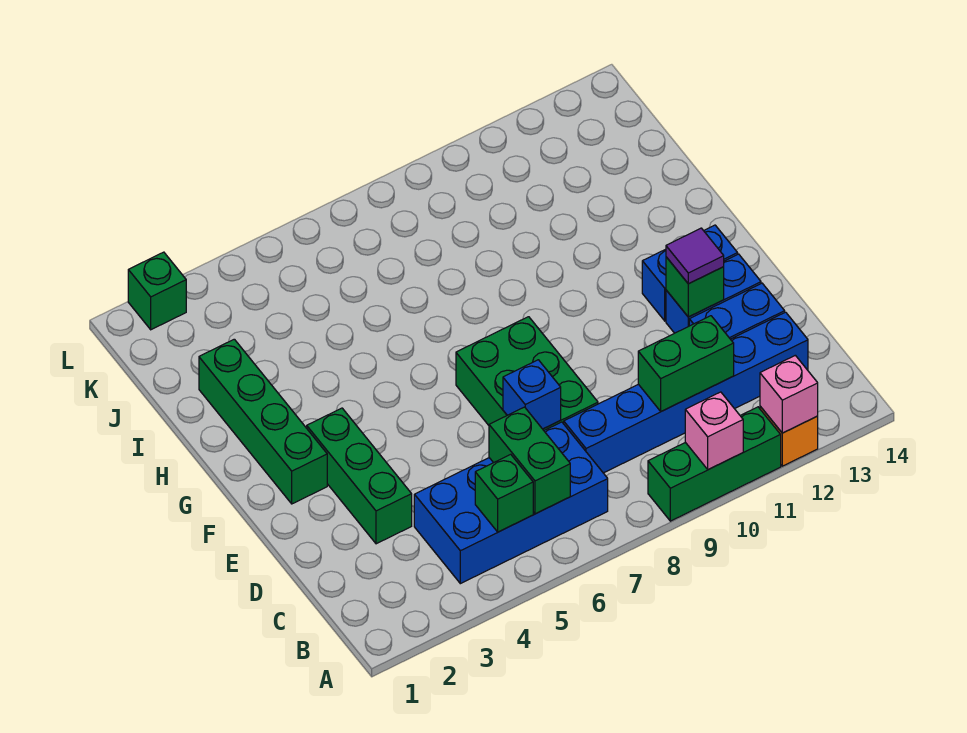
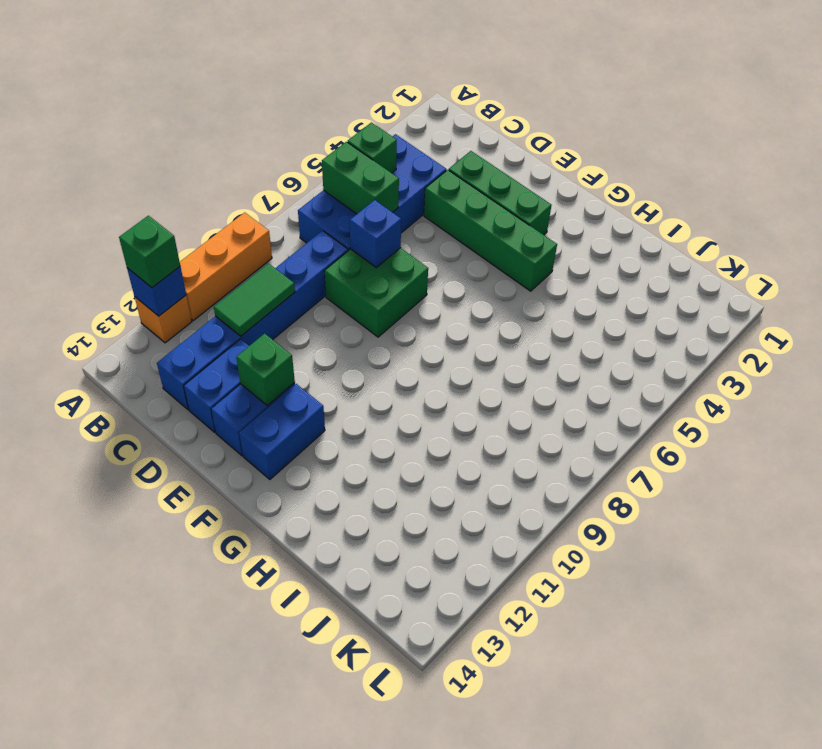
green 1x3 brick [648,407,781,521] -> orange 1x3 brick [180,213,272,321]
pink 1x1 brick [685,392,743,470] -> none
pink 1x1 brick [760,355,818,433] -> blue 1x1 brick [127,267,186,316]
green 1x2 brick [638,316,734,411] -> green 1x2 tile [214,263,295,336]
green 2x3 brick [456,317,598,430] -> green 2x2 brick [324,248,428,337]
purple 1x1 tile [666,228,724,284] -> none
green 1x4 brick [199,339,327,504] -> green 1x4 brick moved to [424,170,557,291]
green 1x1 brick [128,252,186,330] -> green 1x1 brick moved to [119,216,180,288]

